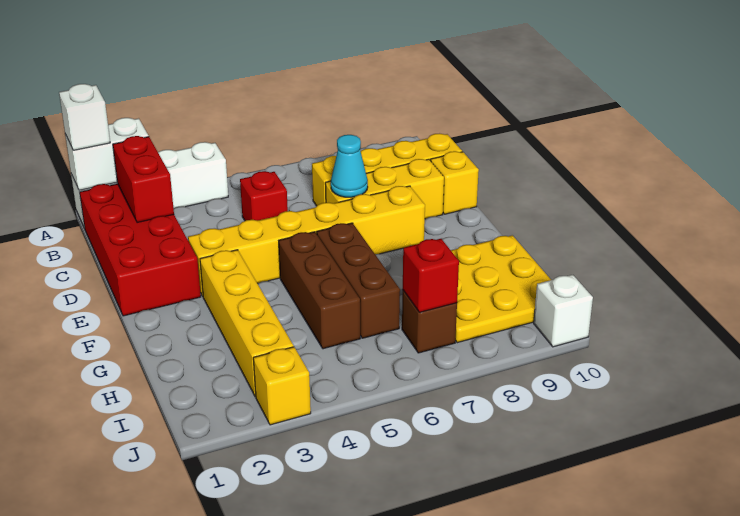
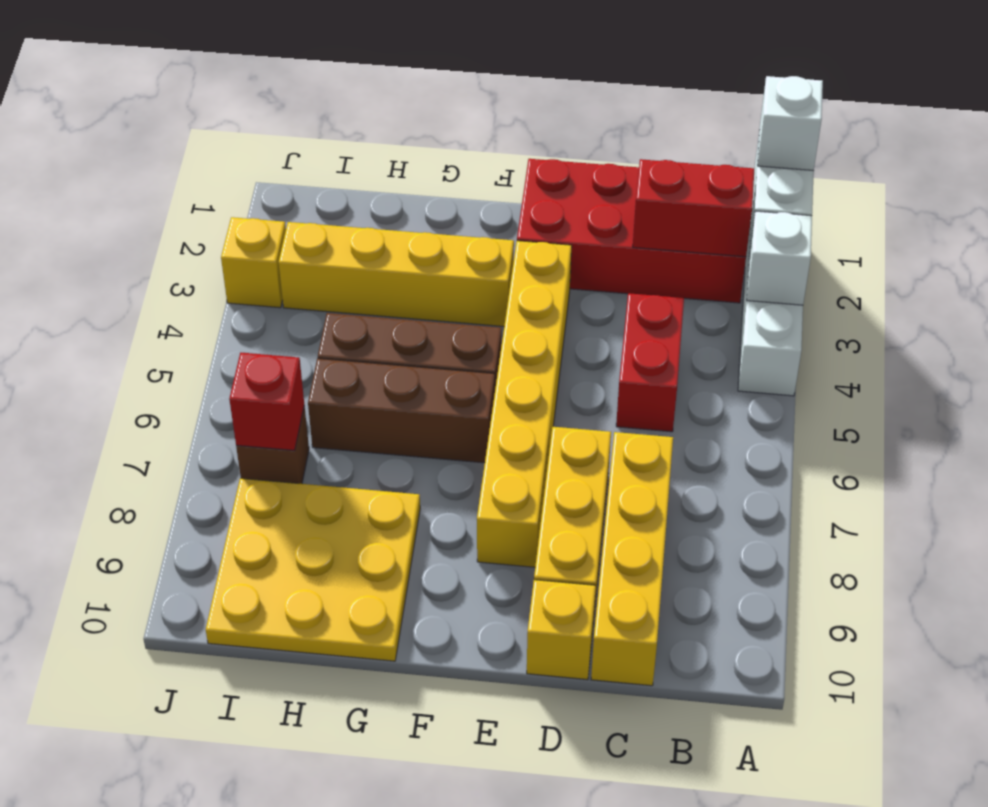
red 1x1 brick [240,171,288,221] -> red 1x2 brick [616,293,684,432]
cyan 1x1 cone [331,135,368,197] -> none
white 1x1 brick [534,275,593,347] -> white 1x1 brick moved to [747,211,812,305]

